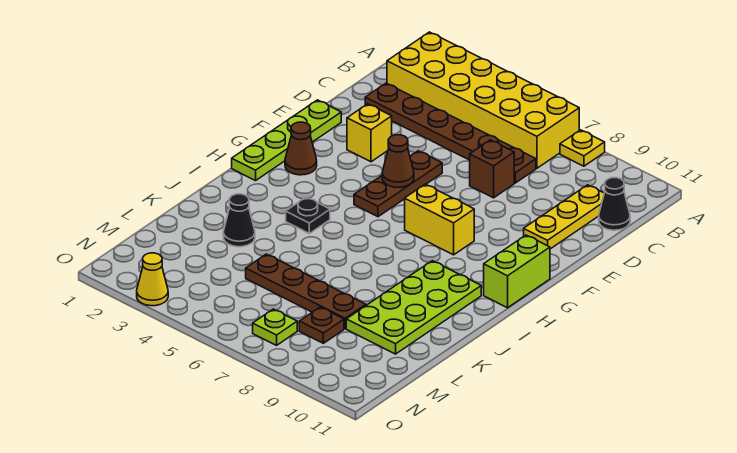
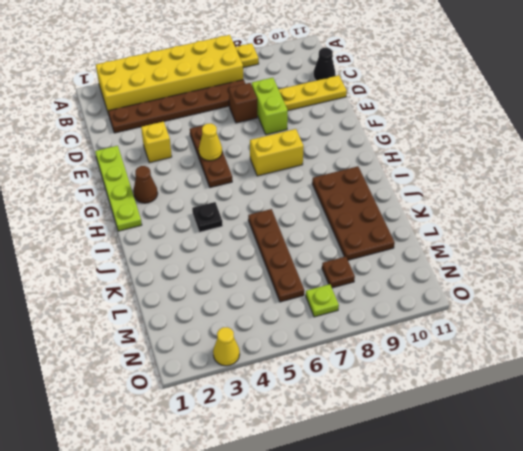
yellow 1x3 plate [524,185,604,249] -> yellow 1x3 plate turned to [279,75,347,111]
brown 1x1 cone [382,135,414,187] -> yellow 1x1 cone [199,123,222,161]
lime 1x2 brick [484,235,550,308] -> lime 1x2 brick moved to [252,78,288,135]
lime 2x4 plate [346,261,481,354] -> brown 2x4 plate [312,166,395,260]
black 1x1 cone [223,194,255,247] -> none
brown 1x4 plate [246,254,366,328] -> brown 1x4 plate turned to [248,209,304,302]

